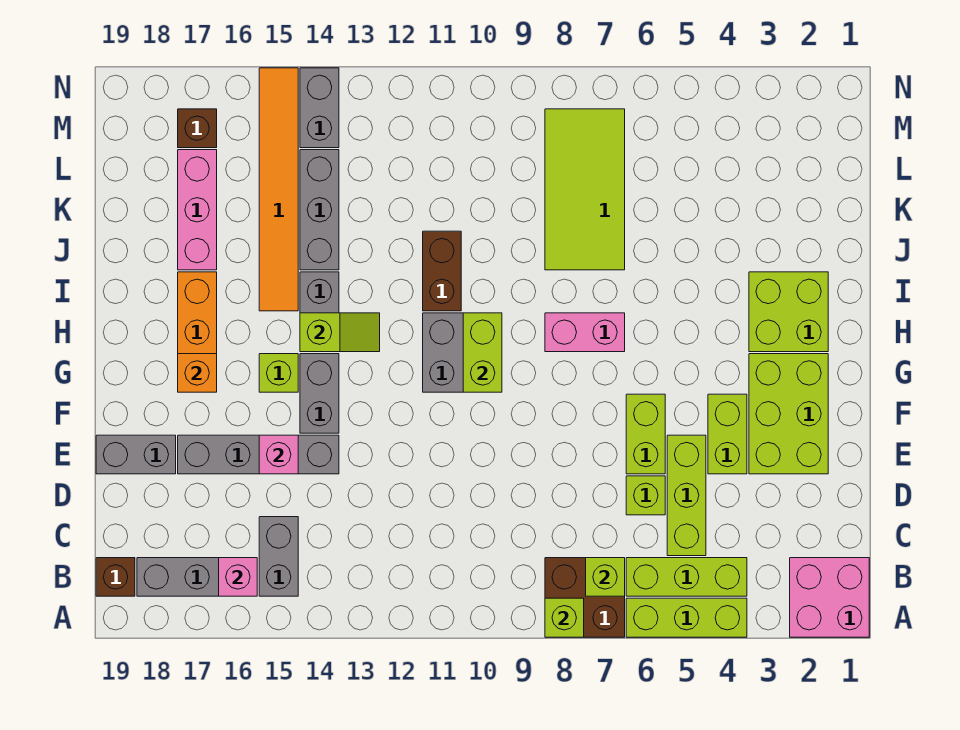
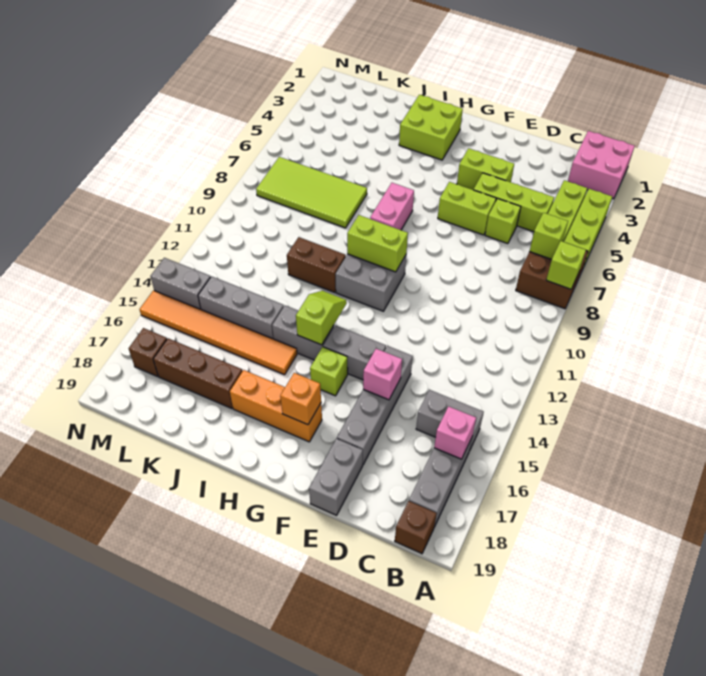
lime 2x3 brick [749,354,828,474] -> none
pink 1x3 brick [178,150,217,270] -> brown 1x3 brick [153,338,242,409]

